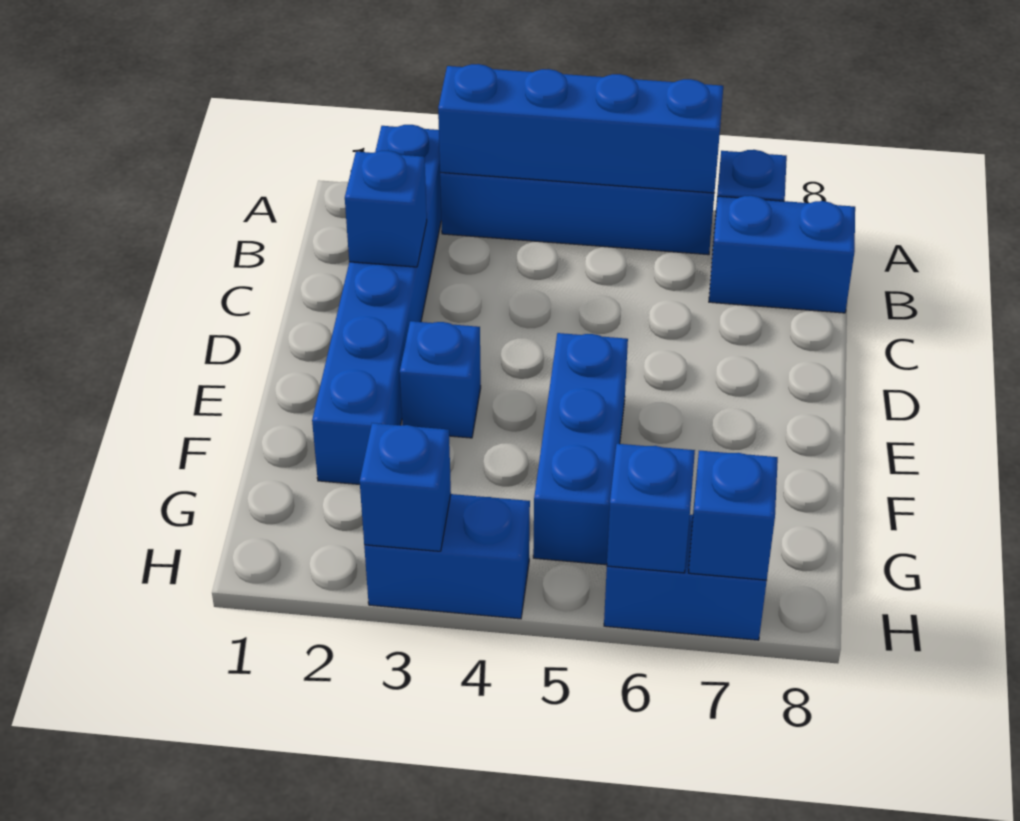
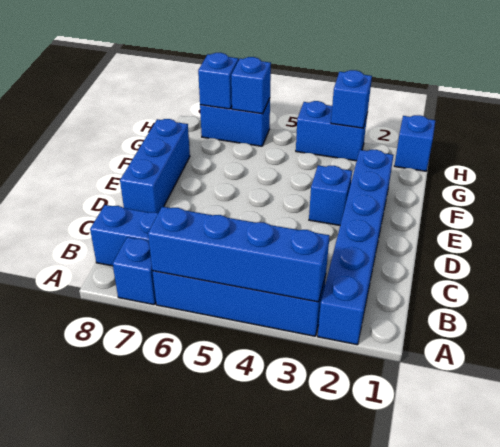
blue 1x1 brick [345,151,427,267] -> blue 1x1 brick moved to [394,115,435,171]
blue 1x3 brick [533,333,628,565] -> blue 1x3 brick moved to [120,119,190,213]

